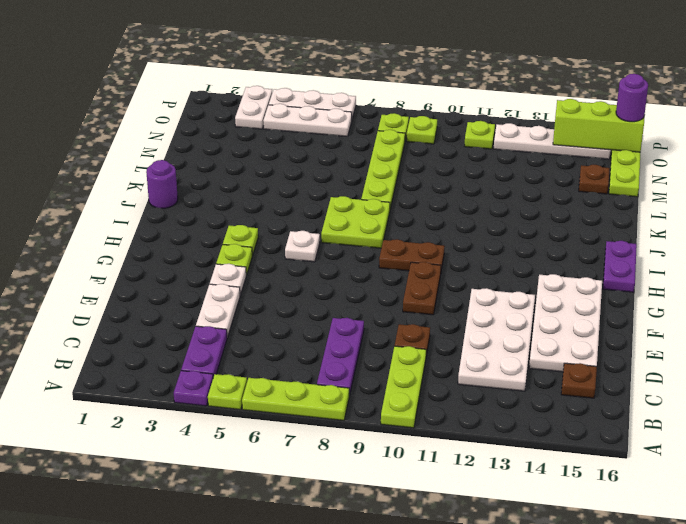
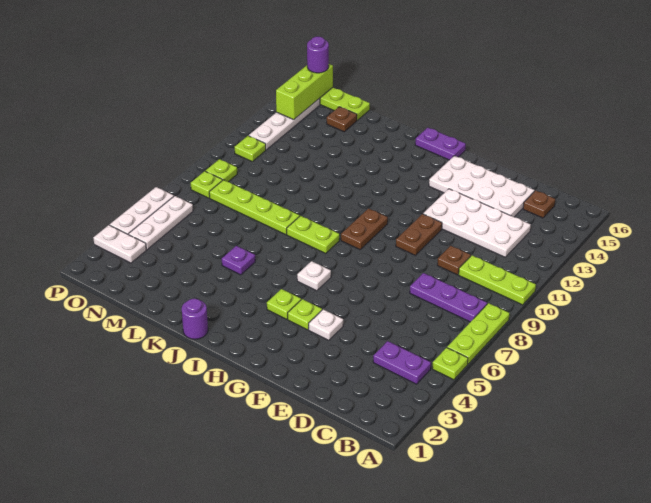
purple 1x1 plate [174,371,213,406] -> purple 1x1 plate moved to [222,246,255,275]
white 1x2 plate [196,284,240,338] -> none
brown 1x2 plate [403,262,441,315] -> brown 1x2 plate turned to [396,214,442,255]
lime 2x2 plate [321,196,390,248] -> lime 1x2 plate [287,216,339,253]

